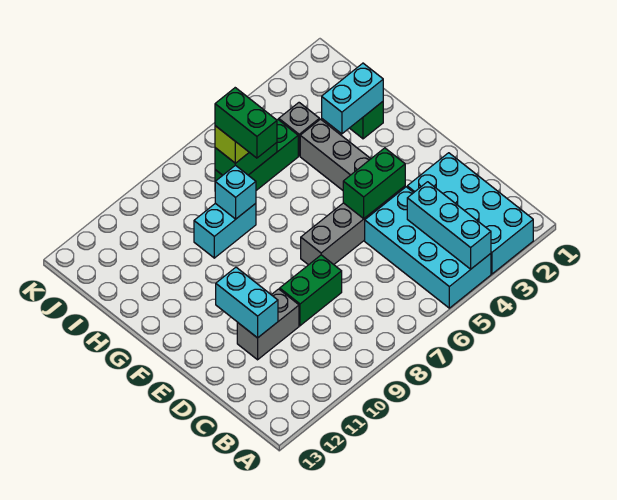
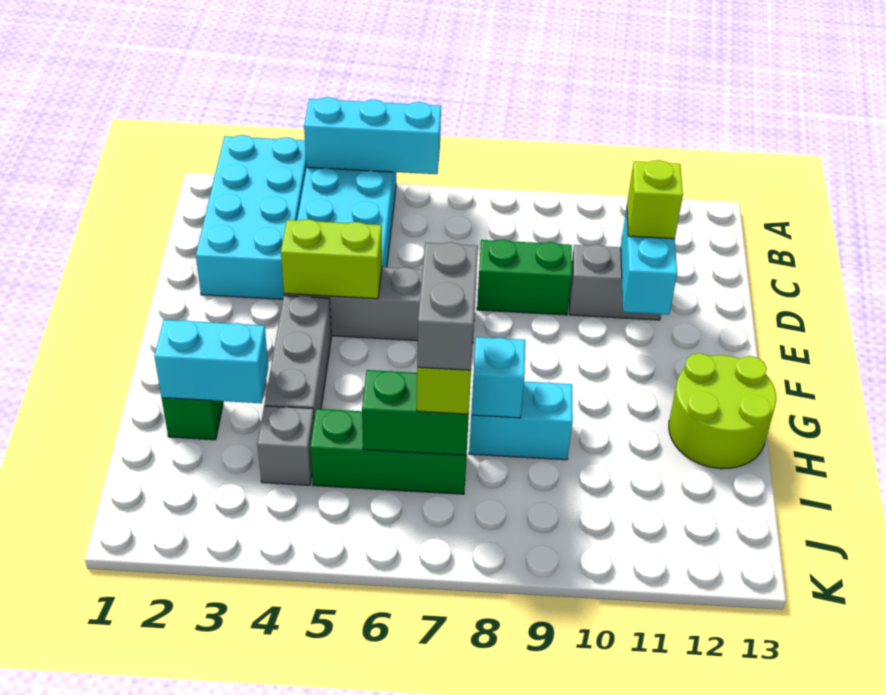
cyan 1x3 brick [407,182,491,269] -> cyan 1x3 brick turned to [304,97,441,174]
none -> lime 1x1 brick [627,160,683,239]
green 1x2 brick [343,148,405,218] -> lime 1x2 brick [281,219,382,299]
none -> lime 2x2 round brick [669,353,776,469]
green 1x2 brick [215,88,277,158] -> grey 1x2 brick [417,242,478,370]

